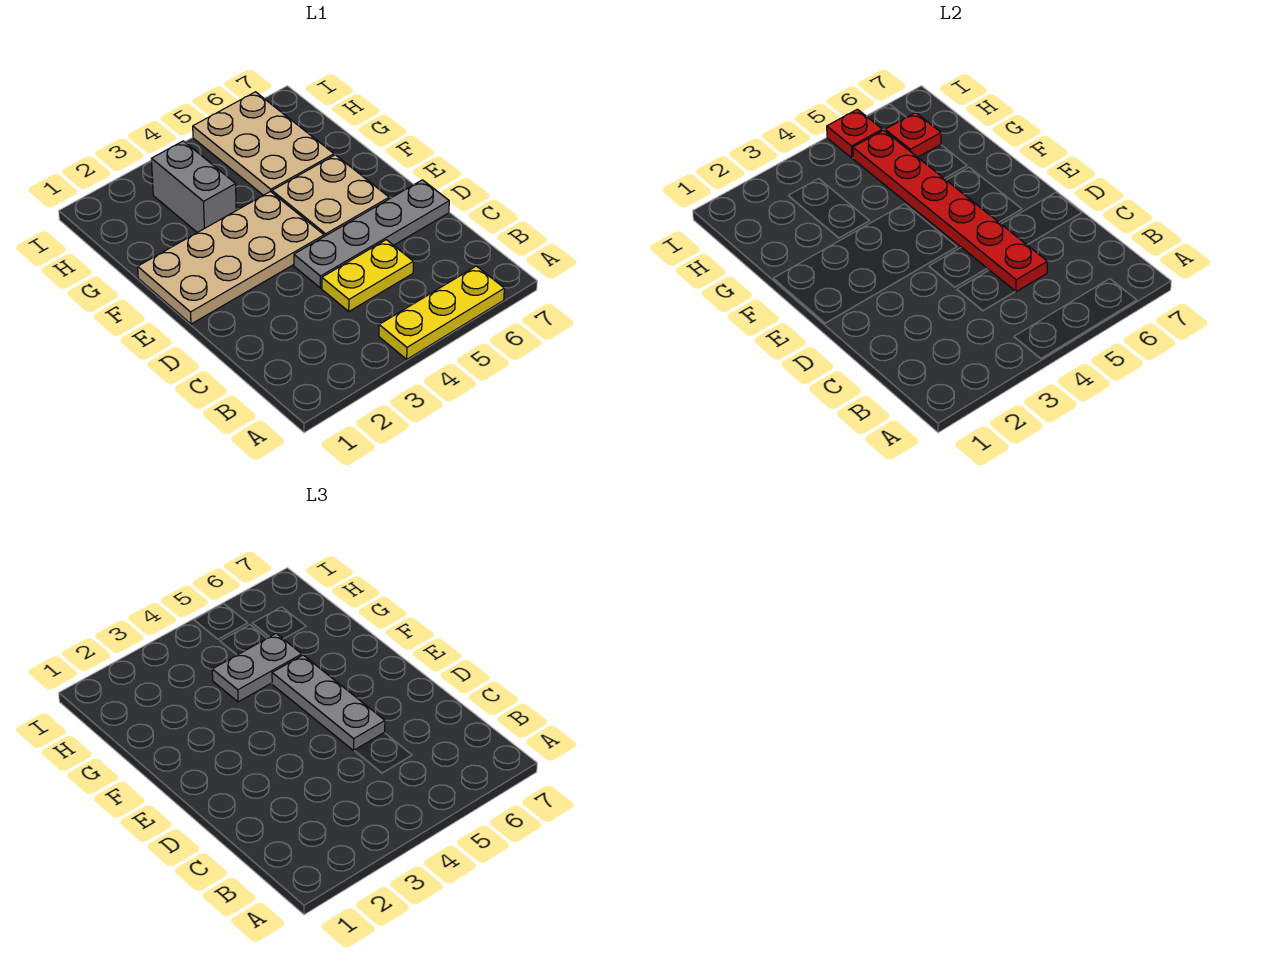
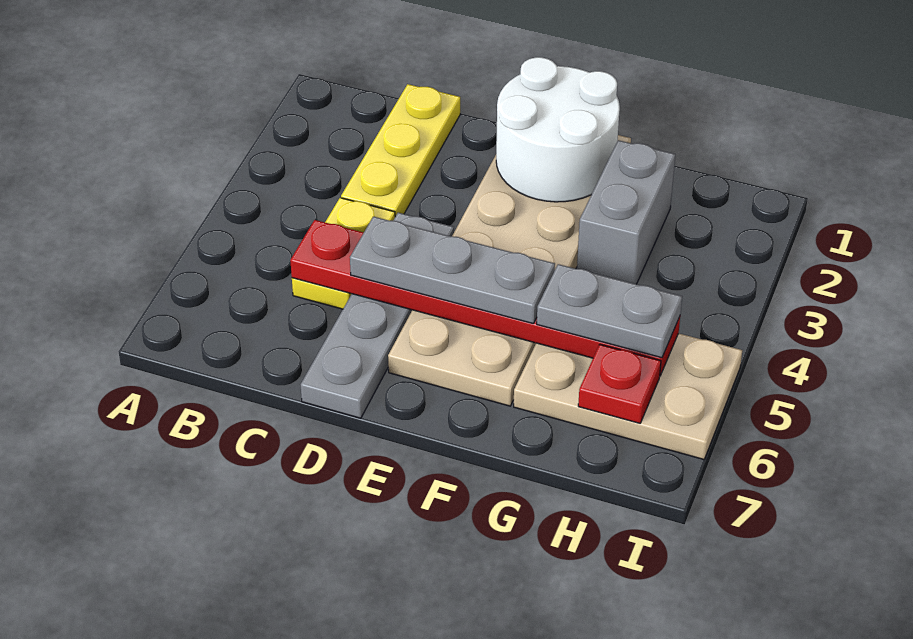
yellow 1x3 plate [379,266,504,359] -> yellow 1x3 plate moved to [341,84,460,216]
none -> white 2x2 round brick [496,57,620,202]
grey 1x2 brick [152,141,236,233] -> grey 1x2 brick turned to [577,140,675,284]
grey 1x2 plate [212,634,302,702] -> grey 1x2 plate turned to [537,264,682,358]
red 1x1 plate [827,109,882,158] -> none

